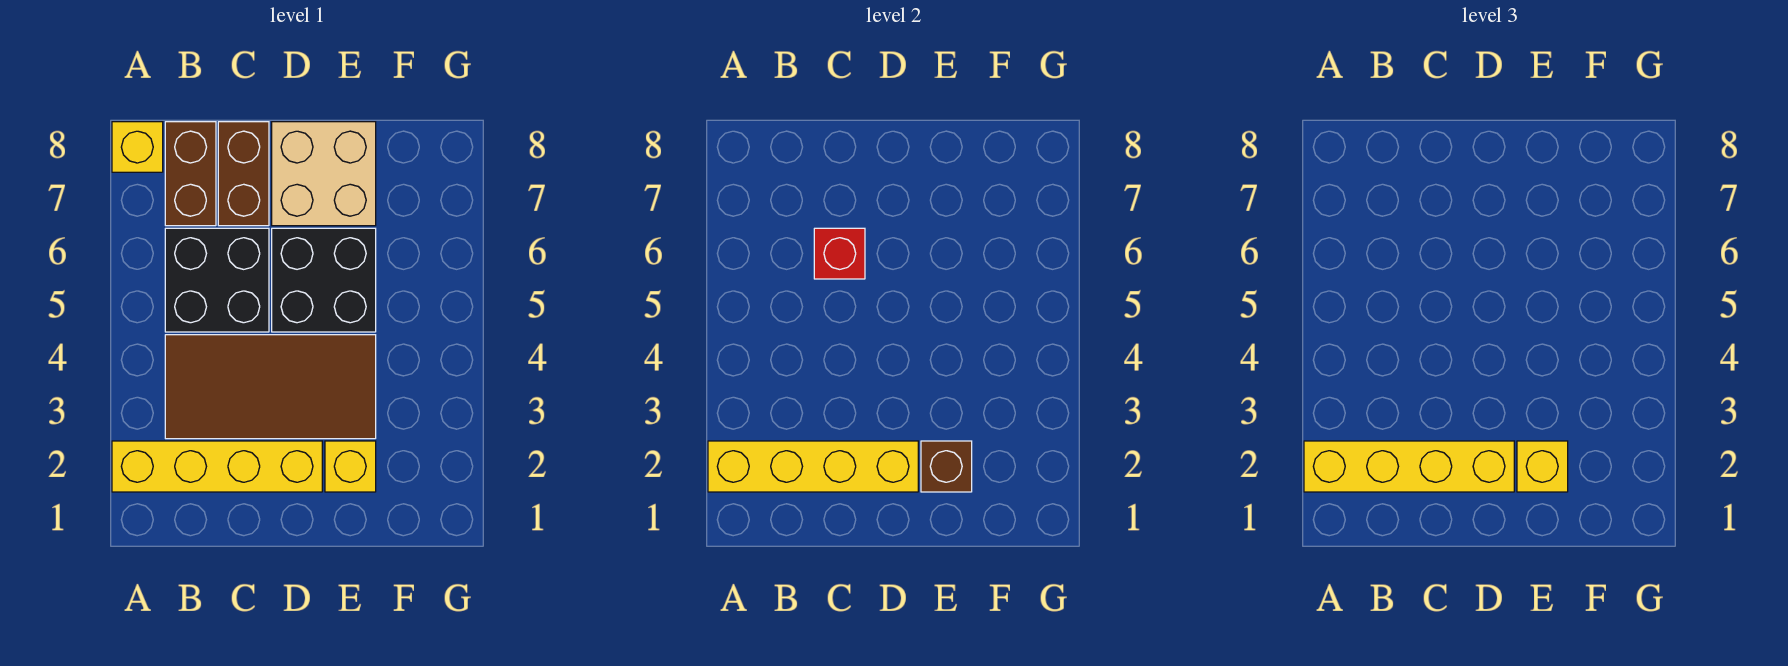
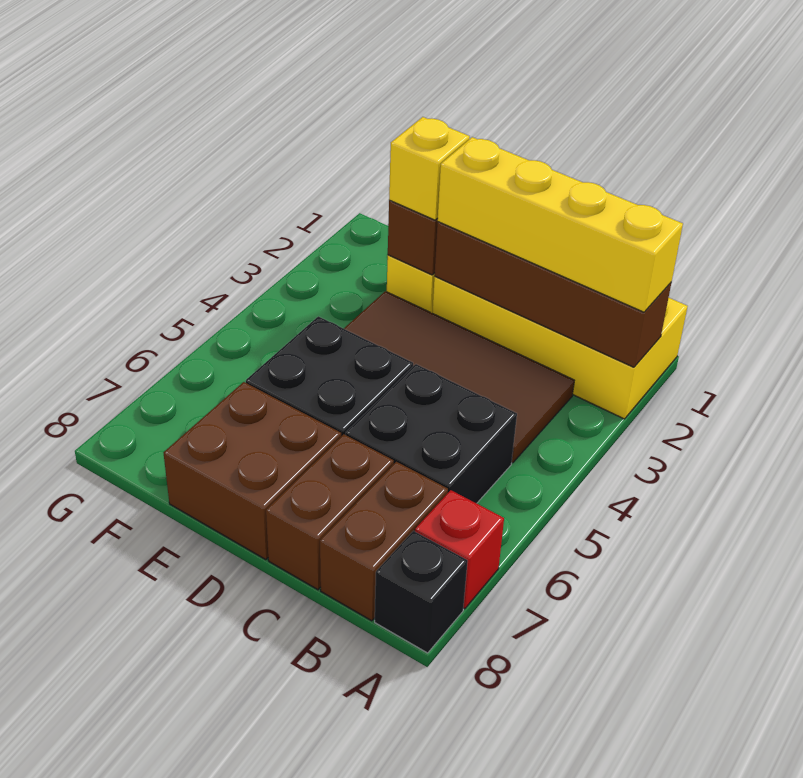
yellow 1x4 brick [112,441,322,492] -> yellow 2x4 brick [432,277,688,419]
yellow 1x4 brick [708,441,918,492] -> brown 1x4 brick [435,222,671,367]
yellow 1x1 brick [112,122,163,172] -> black 1x1 brick [375,531,468,653]
red 1x1 brick [814,228,865,279] -> red 1x1 brick moved to [415,490,504,609]
tan 2x2 brick [272,122,376,226] -> brown 2x2 brick [164,382,341,560]

